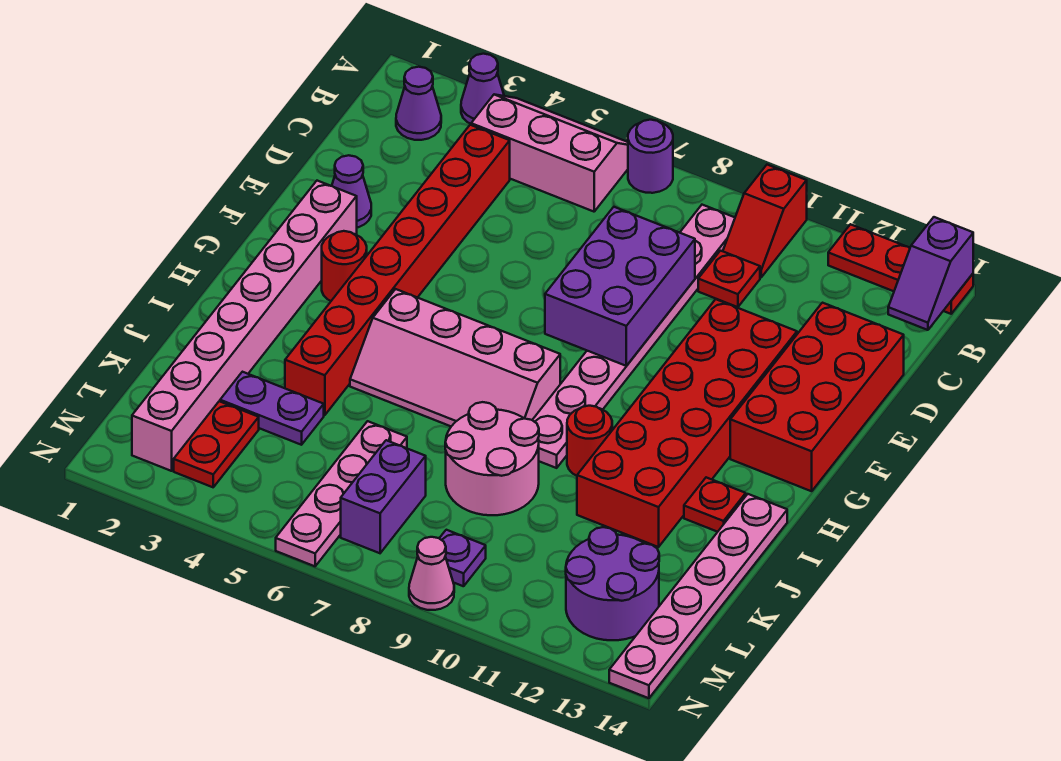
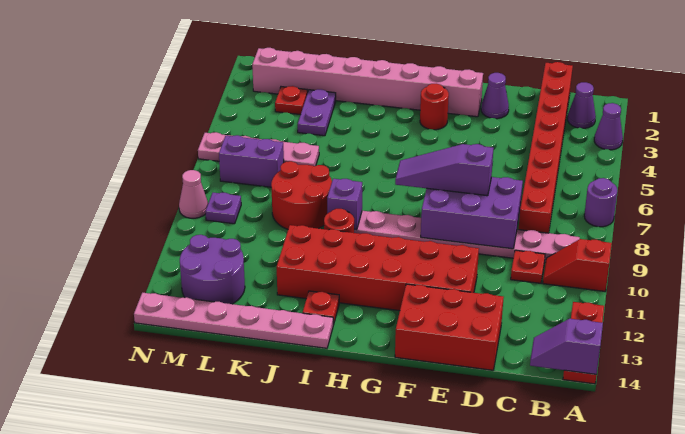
pink 2x3 slope [471,95,628,212] -> none
red 1x8 brick [285,125,510,415] -> red 1x8 brick turned to [519,62,573,233]
red 2x4 brick [730,303,904,491] -> red 2x3 brick [395,284,504,370]
none -> purple 1x3 slope [395,144,493,196]
pink 2x4 slope [350,289,560,426] -> none
none -> purple 1x1 brick [327,179,362,230]
pink 2x2 round brick [445,402,539,515] -> red 2x2 round brick [271,161,332,229]
red 1x2 plate [174,401,259,487] -> red 1x1 plate [275,86,308,115]

